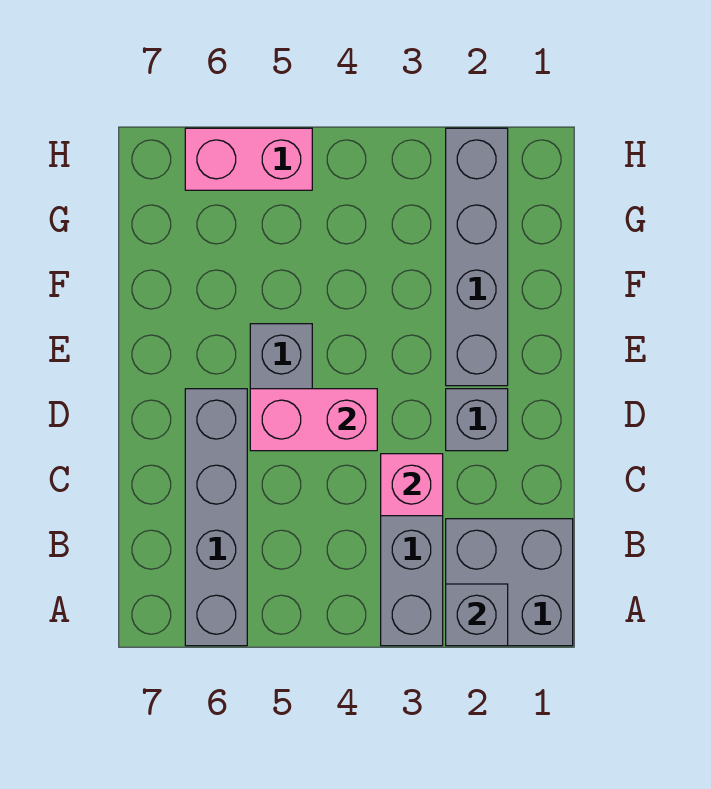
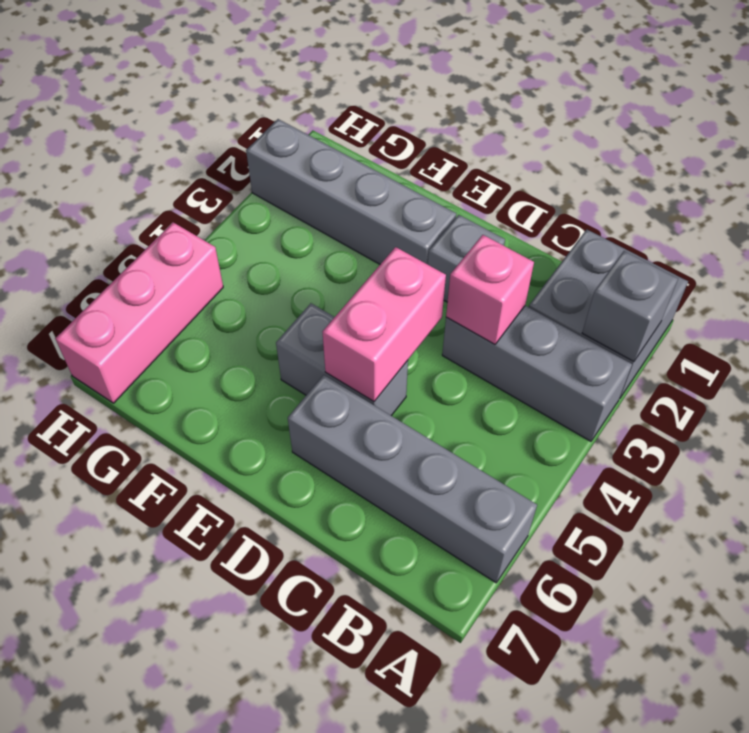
pink 1x2 brick [185,128,312,190] -> pink 1x3 brick [55,222,223,403]

